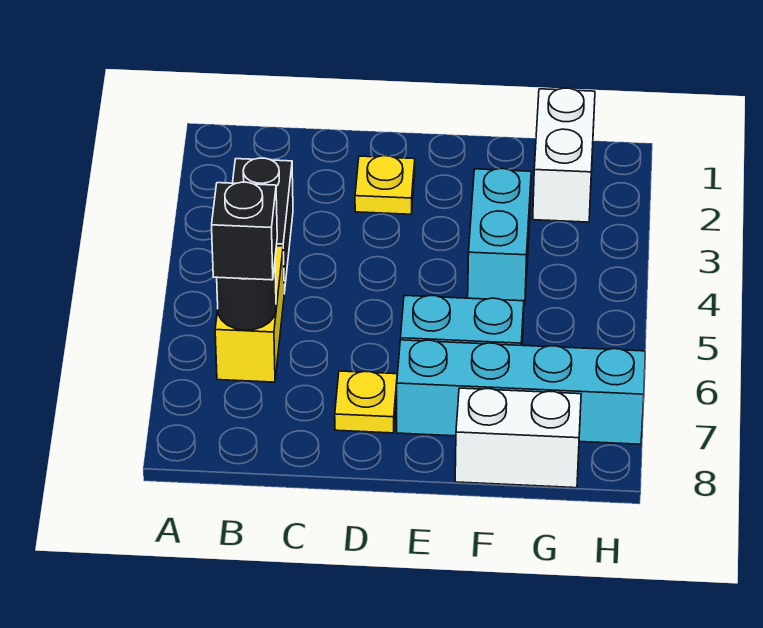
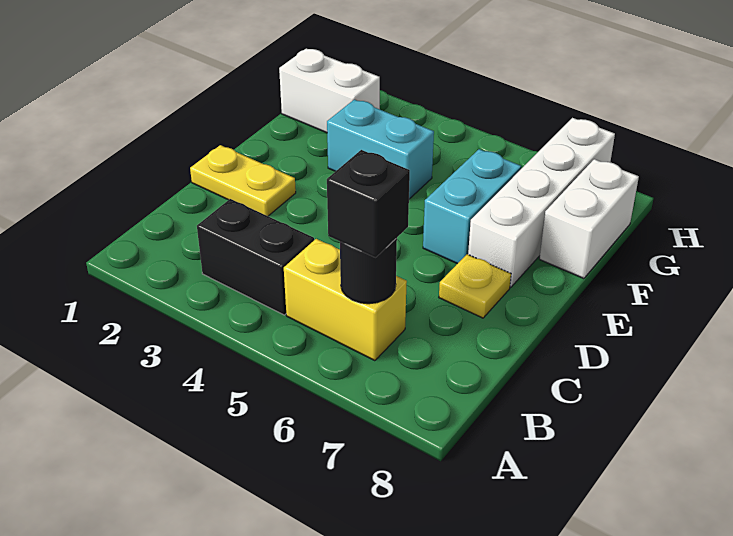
yellow 1x1 plate [355,156,415,214] -> yellow 1x2 plate [190,145,296,216]
cyan 1x4 brick [397,340,645,444] -> white 1x4 brick [468,118,615,287]

